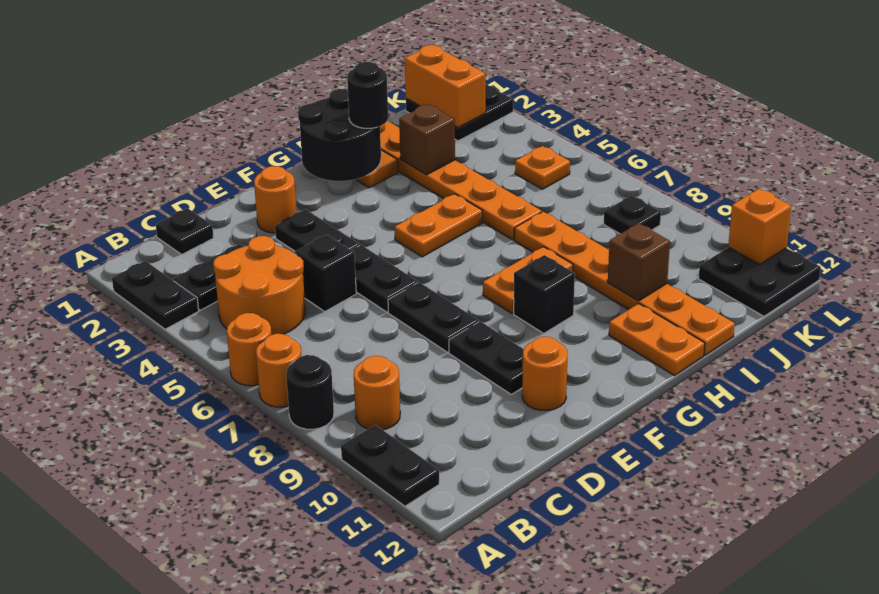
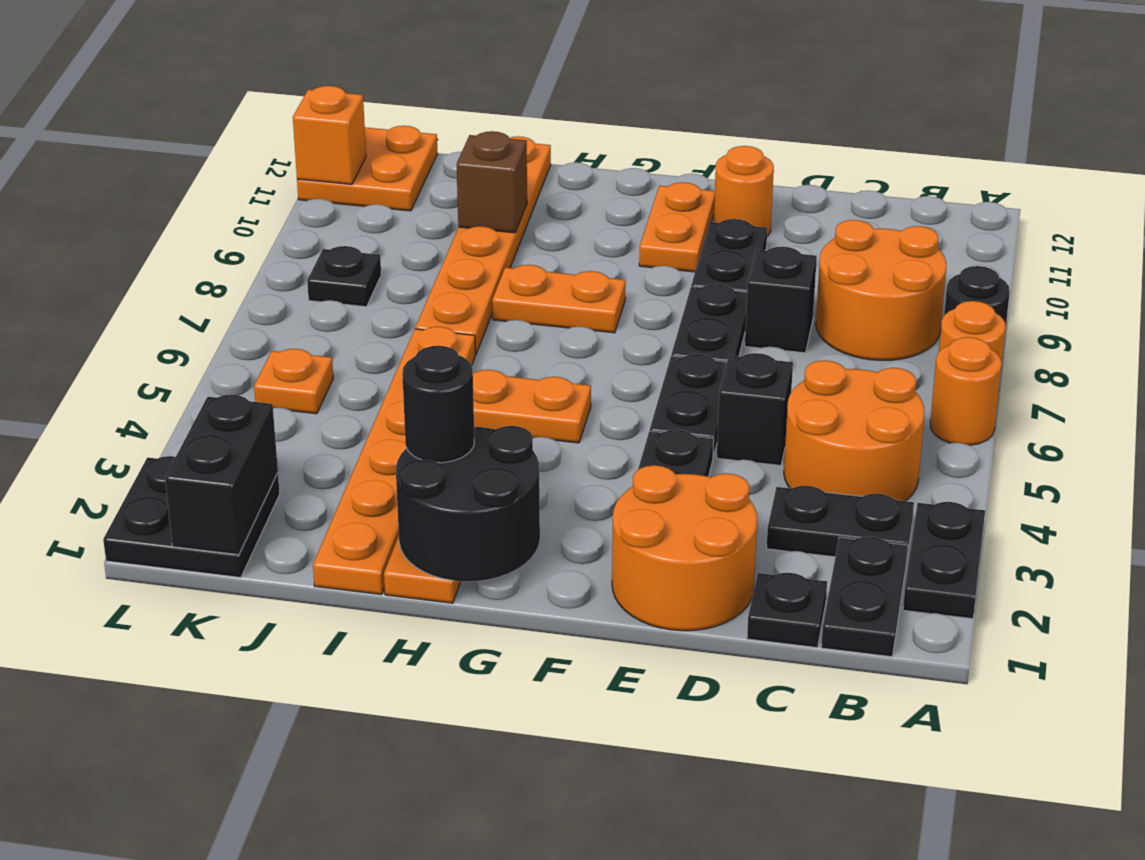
black 1x2 plate [341,425,439,506] -> black 1x2 plate moved to [821,537,908,657]
orange 1x1 round brick [354,356,400,430] -> orange 2x2 round brick [816,220,946,360]
orange 1x1 round brick [254,166,297,233] -> orange 2x2 round brick [612,465,757,631]
black 1x1 brick [514,255,575,333] -> black 1x1 brick moved to [745,247,817,353]
orange 1x2 plate [609,304,705,375] -> orange 1x2 plate moved to [639,182,715,272]
brown 1x1 brick [399,104,455,175] -> none
orange 1x2 brick [405,45,485,128] -> black 1x2 brick [165,395,278,555]
black 2x2 plate [699,247,821,316] -> orange 2x2 plate [297,126,438,211]

